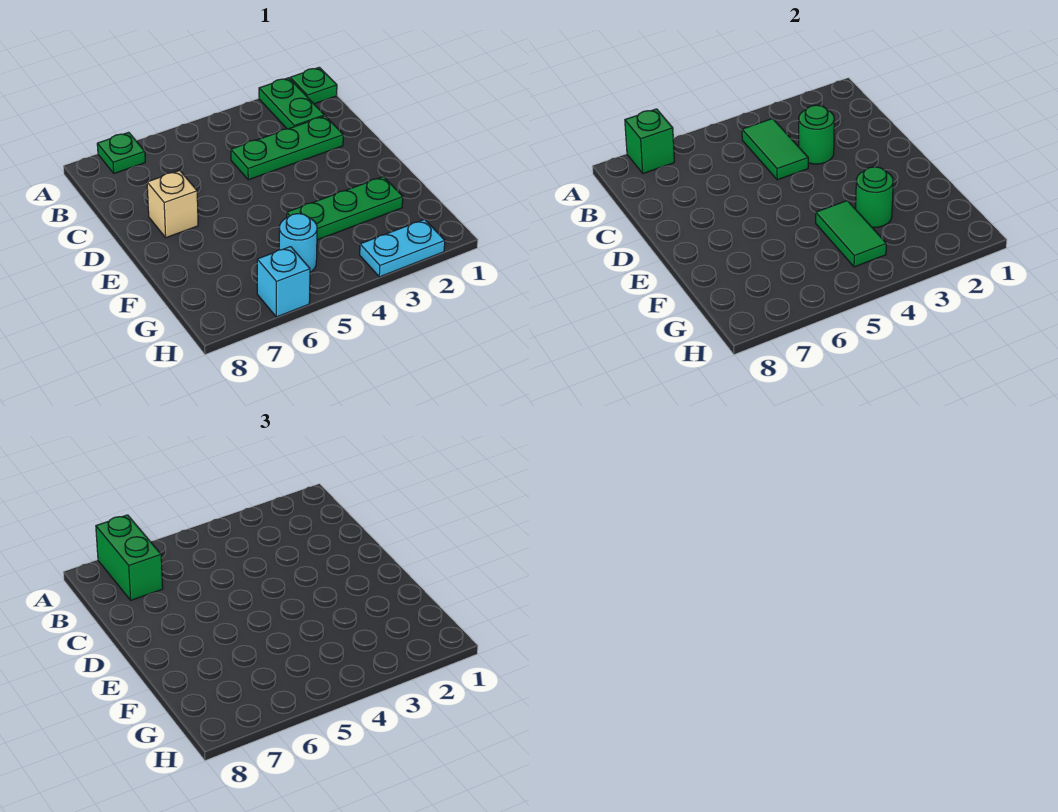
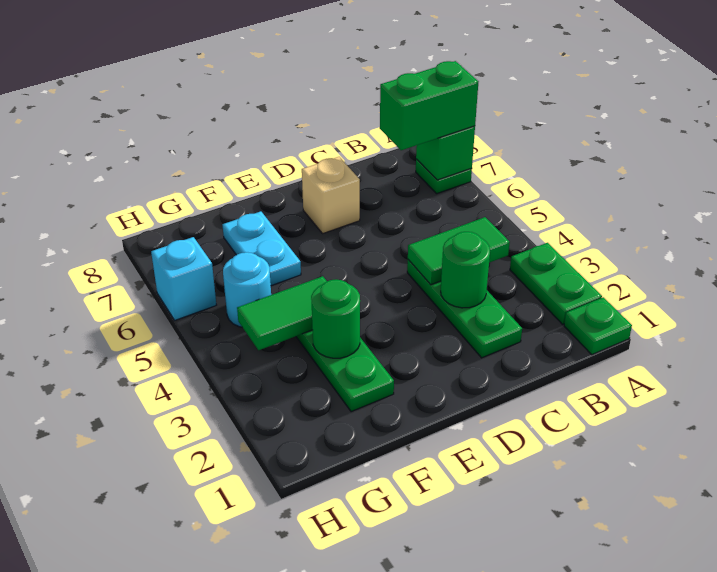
green 1x2 plate [259,78,324,129] -> green 1x2 plate turned to [510,243,602,324]
cyan 1x2 plate [360,219,445,277] -> cyan 1x2 plate moved to [223,211,301,286]

